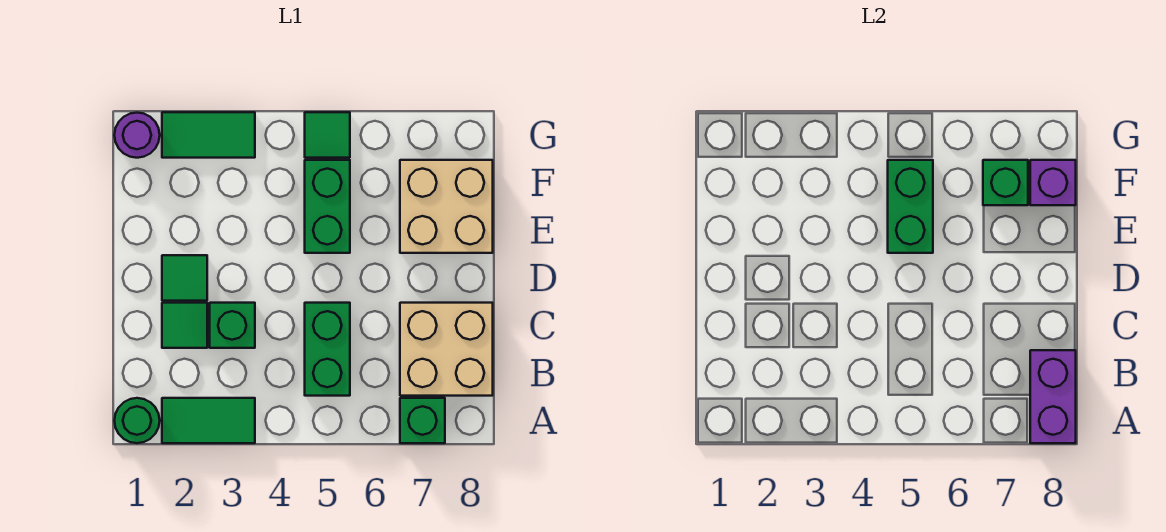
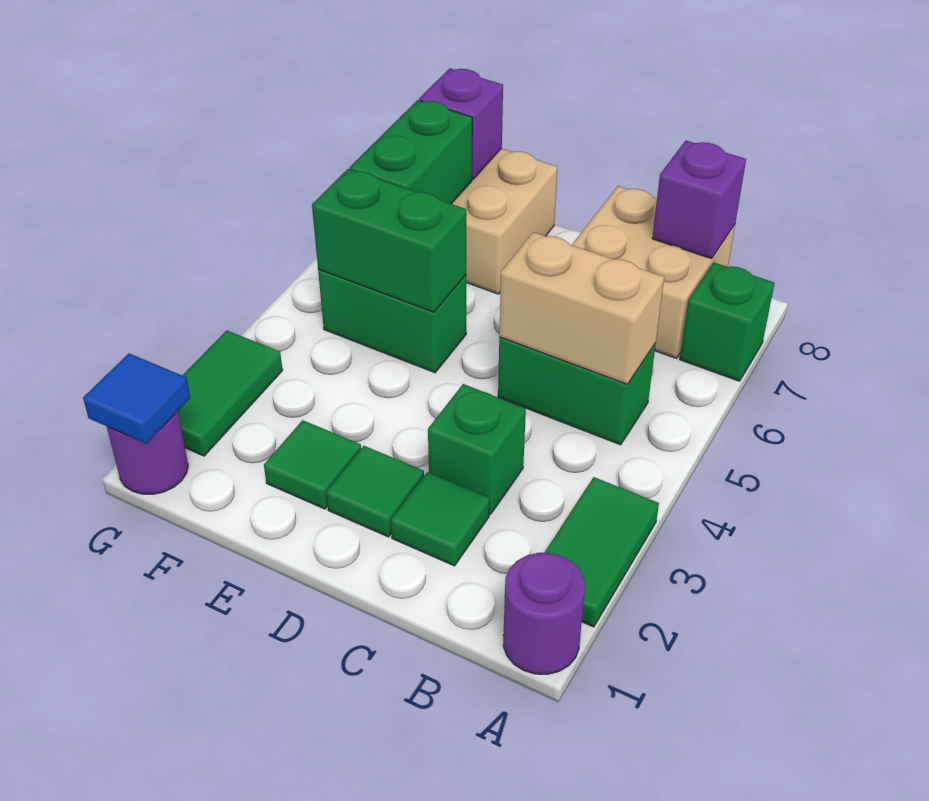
green 1x1 round brick [114,398,160,443] -> purple 1x1 round brick [503,553,585,674]
purple 1x2 brick [1030,350,1076,443] -> purple 1x1 brick [652,141,746,259]
none -> tan 1x2 brick [499,232,664,384]
green 1x1 brick [983,160,1028,205] -> green 1x2 brick [350,100,472,204]
none -> blue 1x1 tile [83,353,190,444]
green 1x1 tile [305,112,350,158] -> green 1x1 tile moved to [264,420,361,509]

